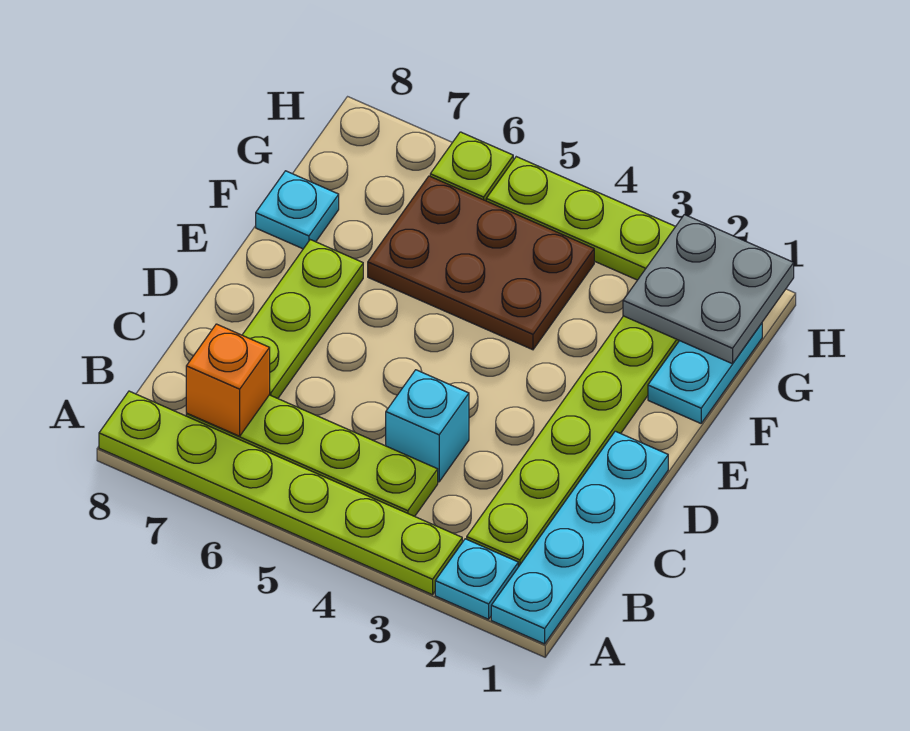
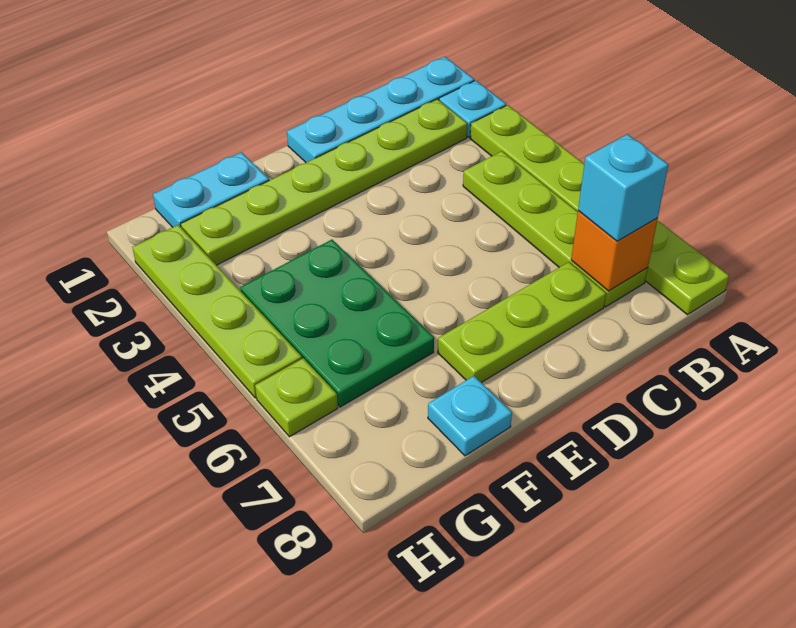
cyan 1x1 brick [386,370,469,482] -> cyan 1x1 brick moved to [578,134,668,241]
brown 2x3 plate [368,176,594,350] -> green 2x3 plate [240,240,434,407]
grey 2x2 plate [623,215,794,364] -> none

